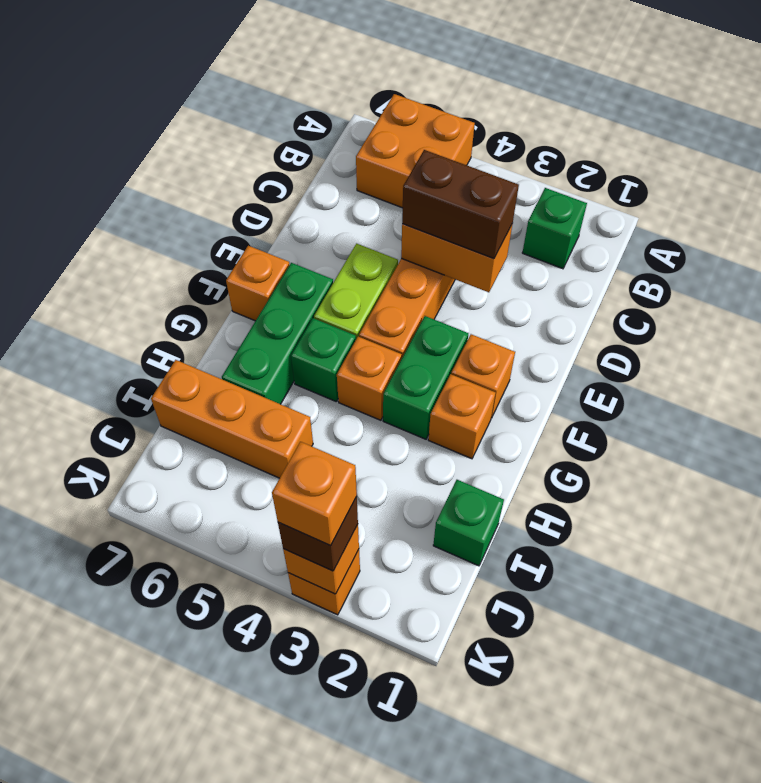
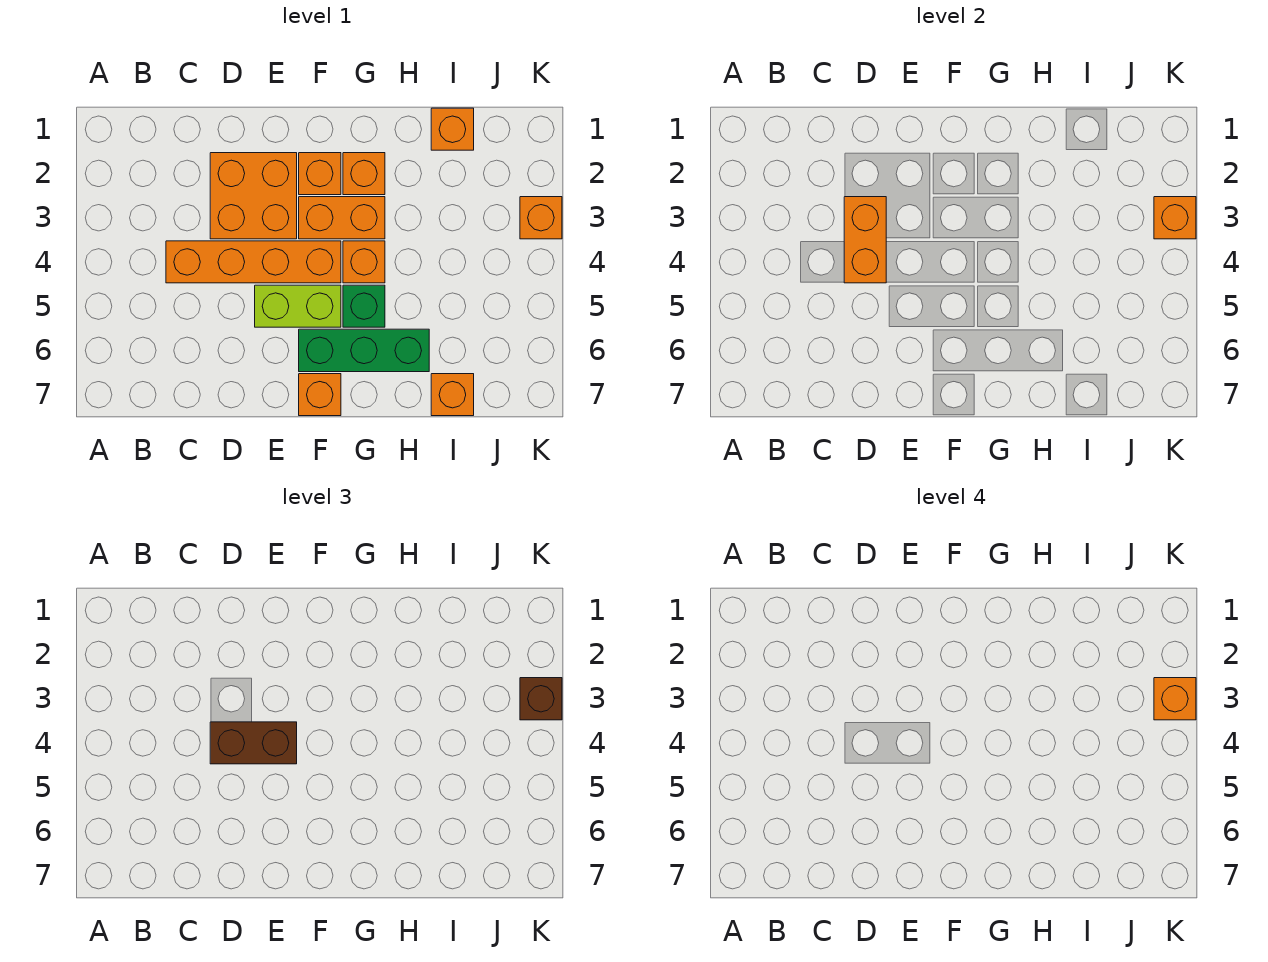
orange 2x2 brick [356,94,475,208] -> orange 2x2 brick moved to [210,153,297,239]
green 1x1 brick [522,188,587,269] -> none
brown 1x2 brick [402,150,519,258] -> brown 1x2 brick turned to [210,722,297,764]
green 1x2 brick [383,316,468,439] -> orange 1x2 brick [299,197,385,239]
green 1x1 brick [433,480,504,566] -> orange 1x1 brick [431,108,474,150]
orange 1x3 brick [151,360,313,478] -> orange 1x1 brick [431,374,474,416]

